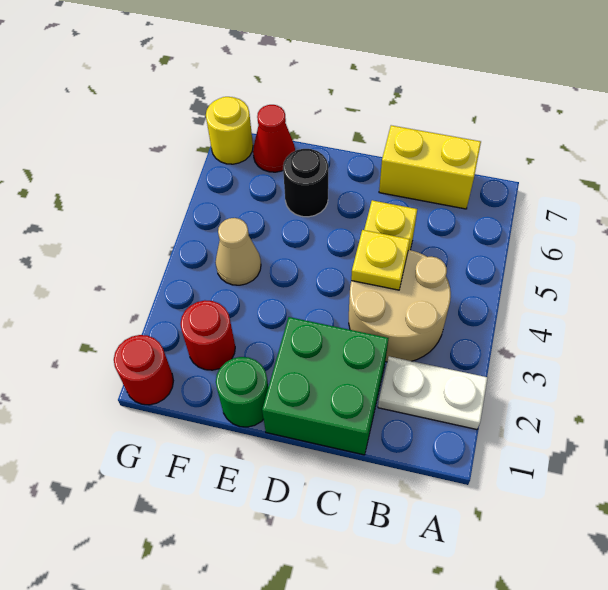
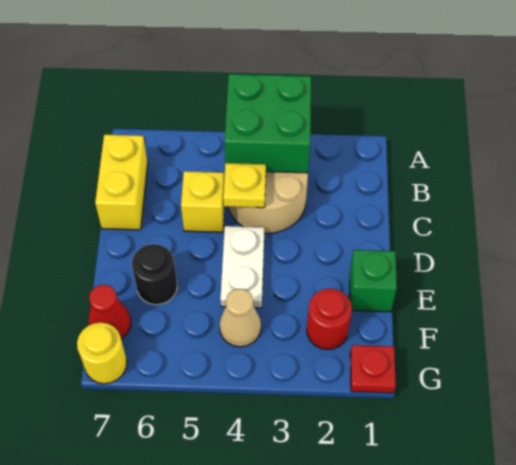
white 1x2 plate [378,356,488,429] -> white 1x2 plate moved to [220,226,264,308]
green 2x2 brick [262,317,388,455] -> green 2x2 brick moved to [225,74,311,173]
green 1x1 round brick [216,357,268,427] -> green 1x1 brick [350,250,397,312]
red 1x1 round brick [114,335,173,405] -> red 1x1 plate [350,345,396,393]

